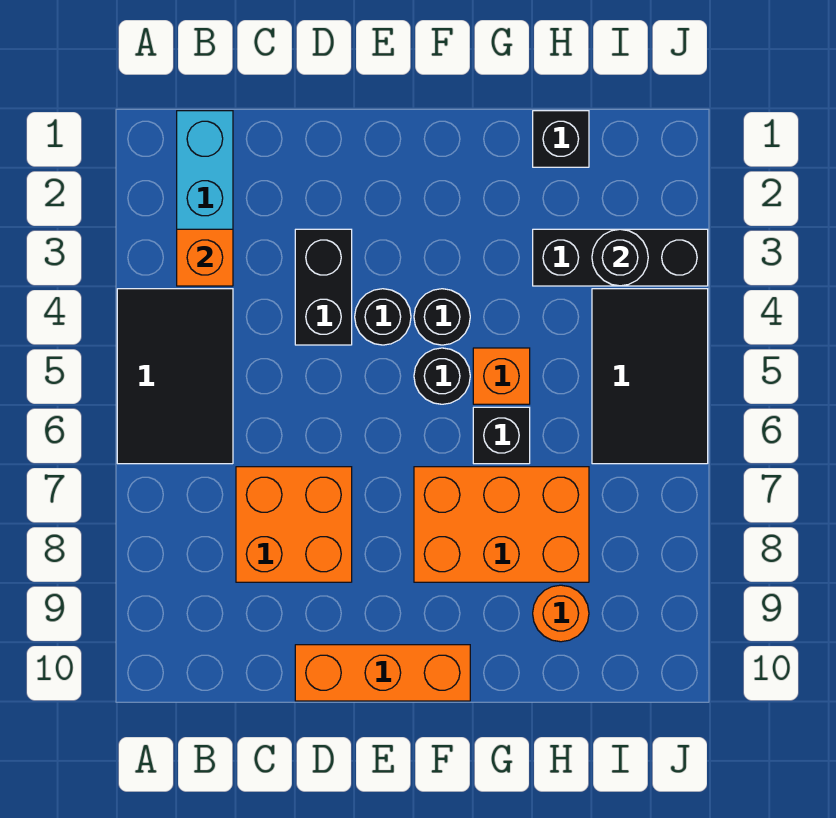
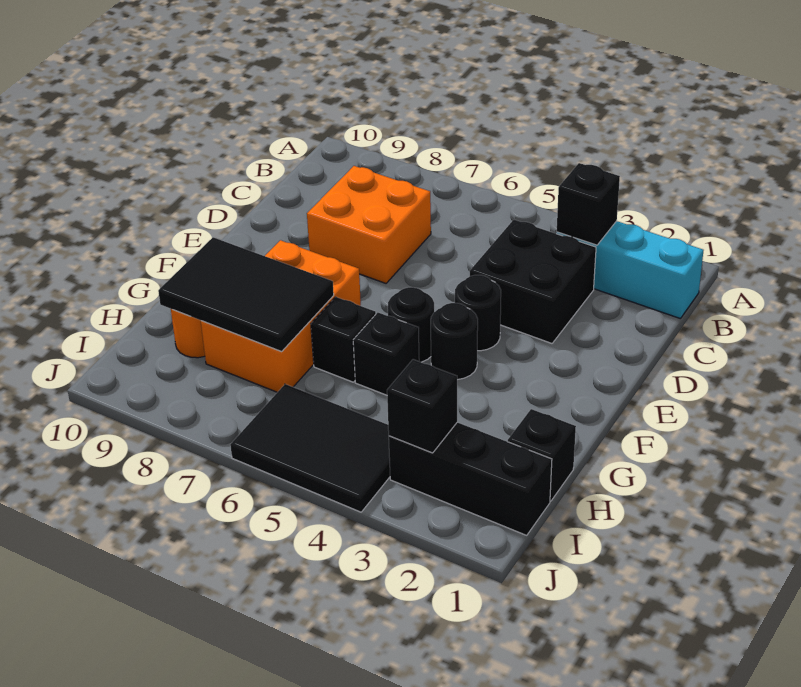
black 2x3 tile [117,289,233,464] -> black 2x3 tile moved to [158,237,334,352]
orange 1x1 brick [177,229,233,286] -> black 1x1 brick [557,163,620,245]
black 1x2 brick [295,229,352,345] -> black 2x2 brick [470,220,596,343]
orange 1x3 brick [295,645,470,701] -> none
orange 1x1 brick [473,348,530,404] -> black 1x1 brick [353,313,419,395]
black 1x3 brick [533,229,708,286] -> black 1x3 brick turned to [389,422,552,535]
black 1x1 round brick [592,229,648,286] -> black 1x1 brick [387,359,457,453]

